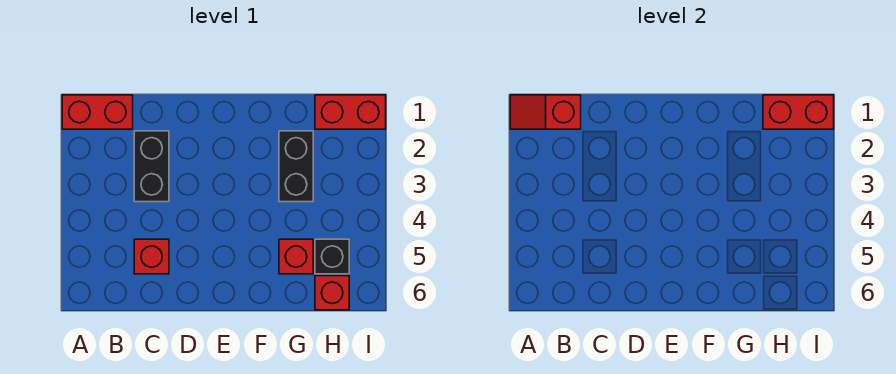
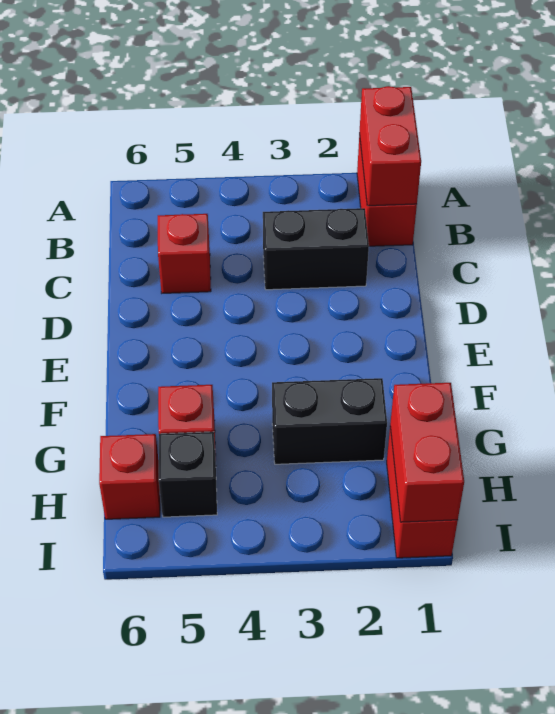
red 1x2 slope [510,95,581,129] -> red 1x2 brick [360,86,421,206]

